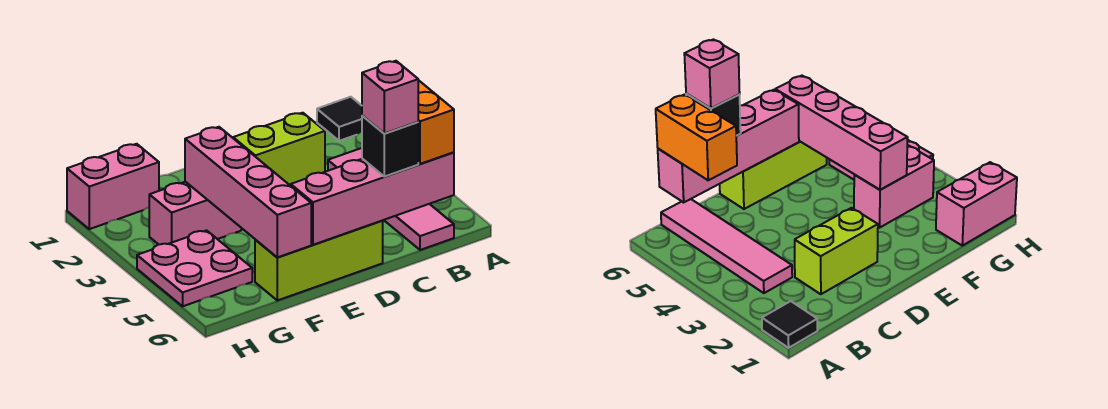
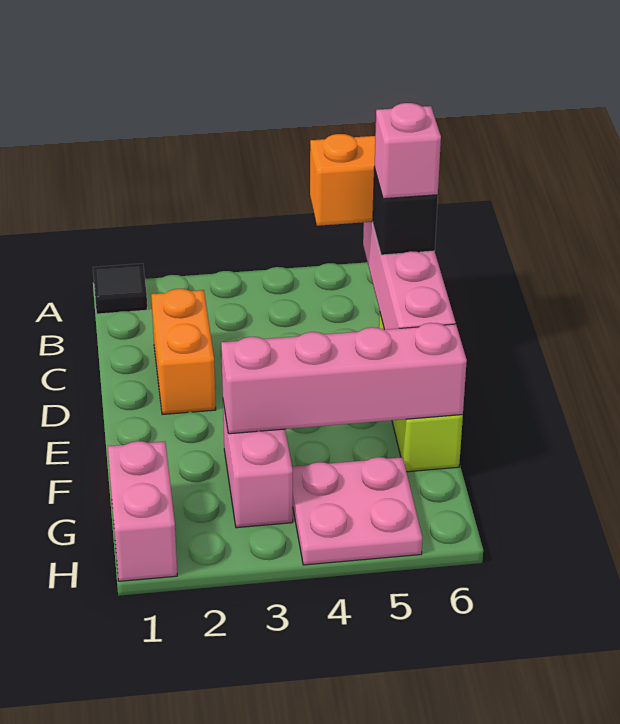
pink 1x4 tile [328,148,454,250] -> none
lime 1x2 brick [233,113,325,186] -> orange 1x2 brick [151,289,216,415]

